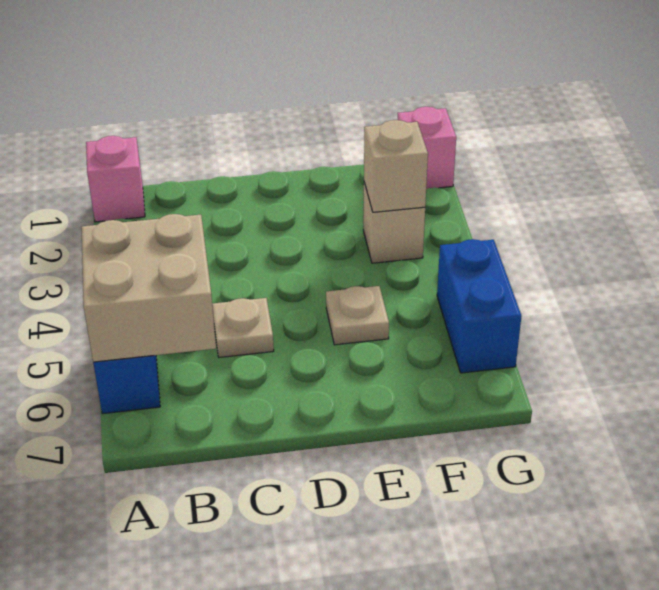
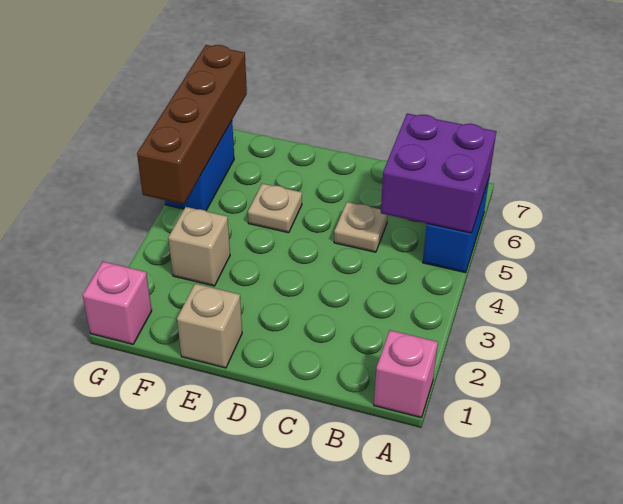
tan 2x2 brick [82,214,216,362] -> purple 2x2 brick [381,113,496,233]
tan 1x1 brick [364,120,428,212] -> tan 1x1 brick moved to [177,284,242,368]
none -> brown 1x4 brick [137,45,247,204]

